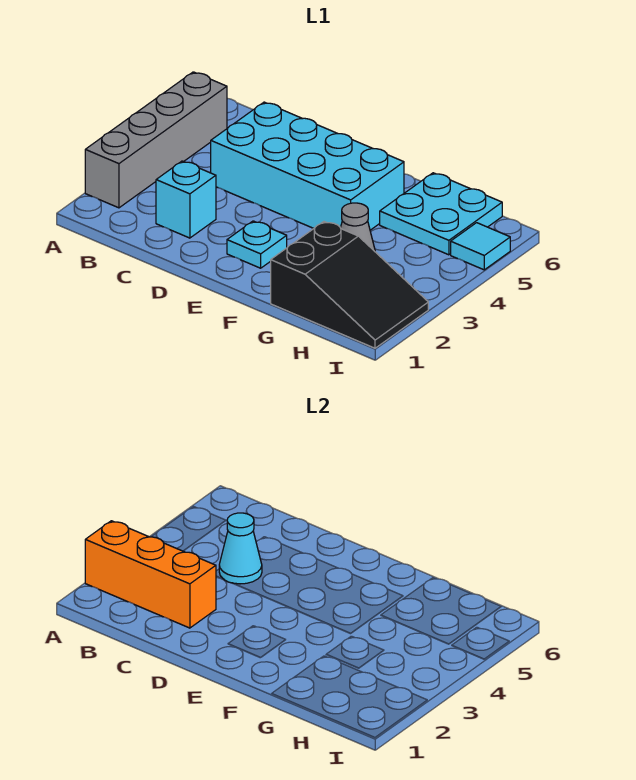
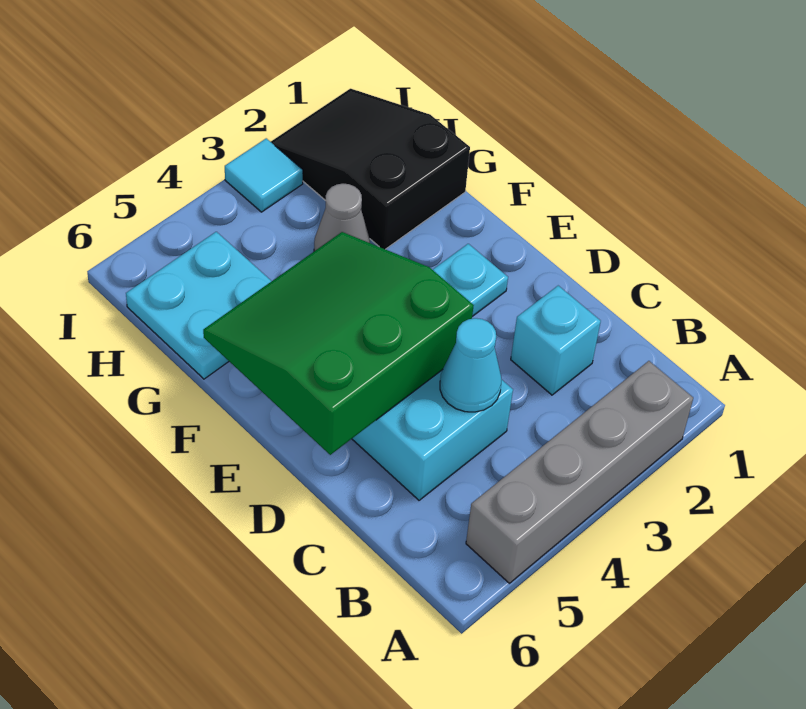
orange 1x3 brick [85,521,216,628] -> none
none -> green 3x3 slope [203,232,474,455]
cyan 1x1 tile [451,223,510,270] -> cyan 1x1 tile moved to [225,138,303,212]

